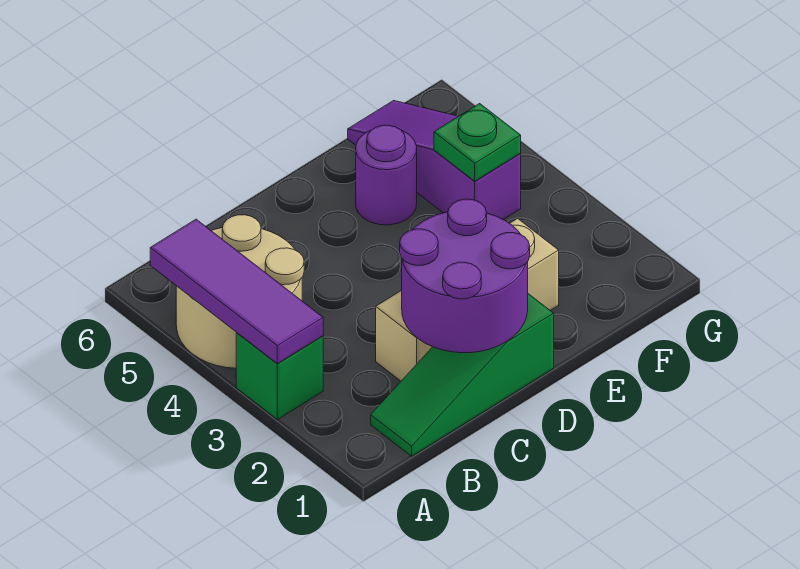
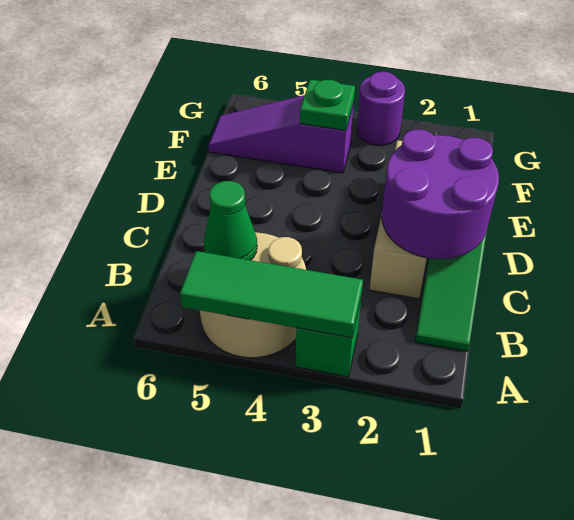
purple 1x3 tile [150,219,323,364] -> green 1x3 tile [180,251,363,338]
none -> green 1x1 cone [204,181,257,260]
purple 1x1 round brick [356,125,417,225] -> purple 1x1 round brick moved to [357,72,405,145]

